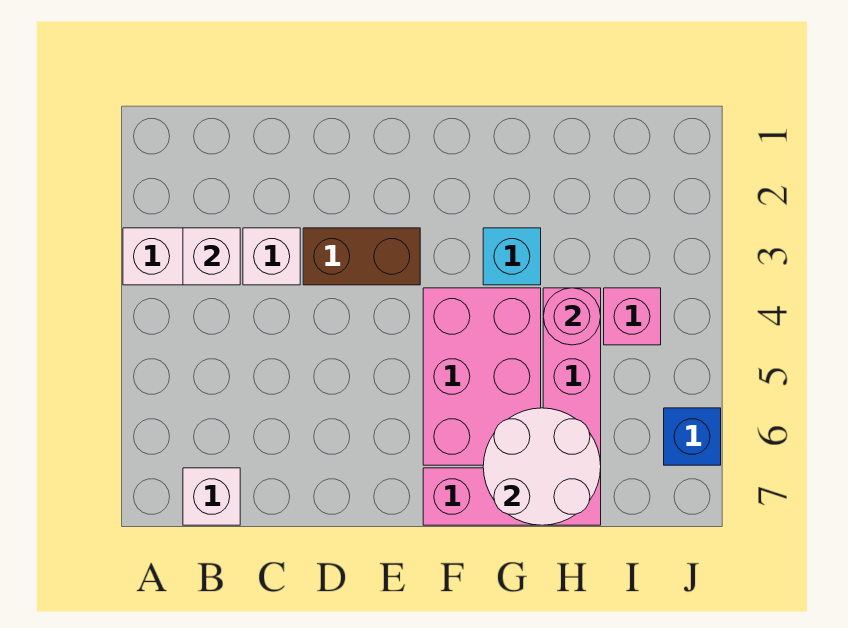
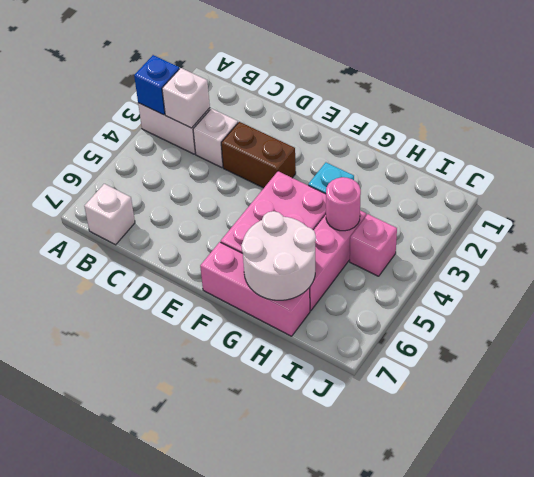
blue 1x1 brick [664,408,721,465] -> blue 1x1 brick moved to [134,55,179,115]

